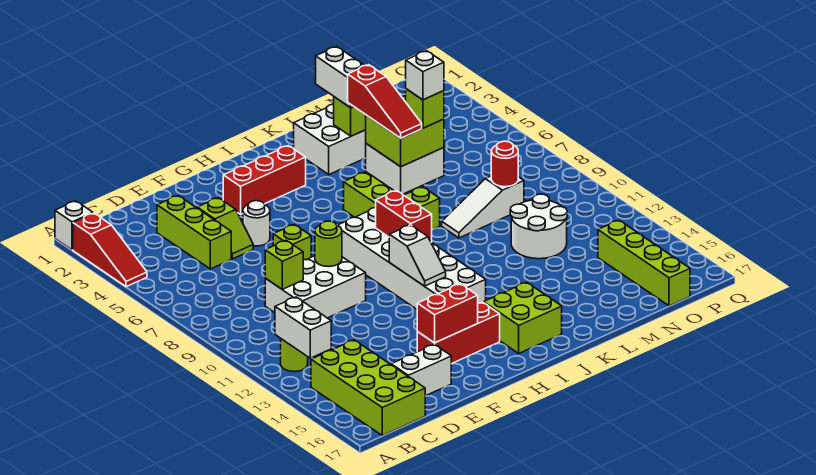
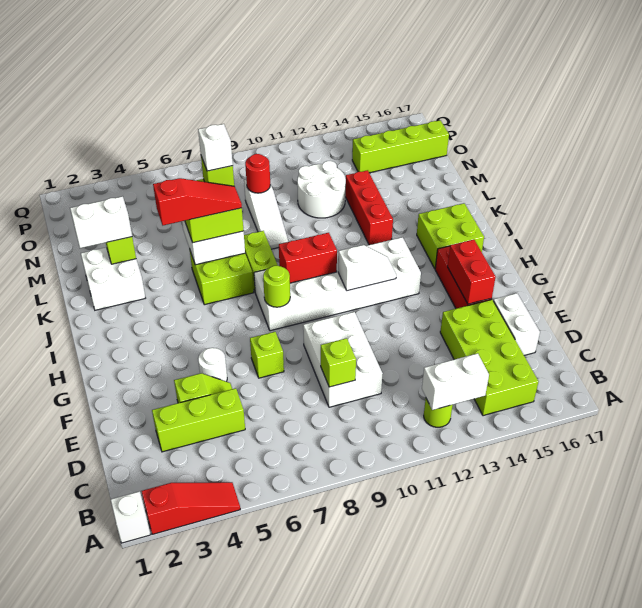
lime 2x4 brick [311,340,425,436] -> lime 2x4 brick turned to [440,300,538,416]
lime 1x1 round brick [315,221,342,266] -> lime 1x1 round brick moved to [263,266,290,307]
red 1x3 brick [223,146,306,214] -> red 1x3 brick moved to [345,170,393,245]

